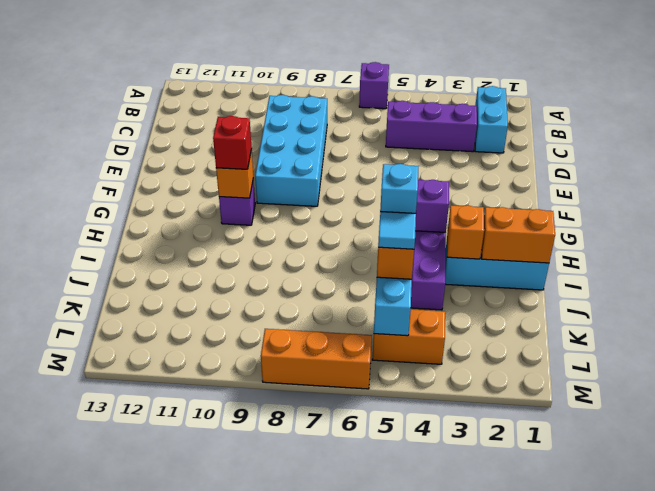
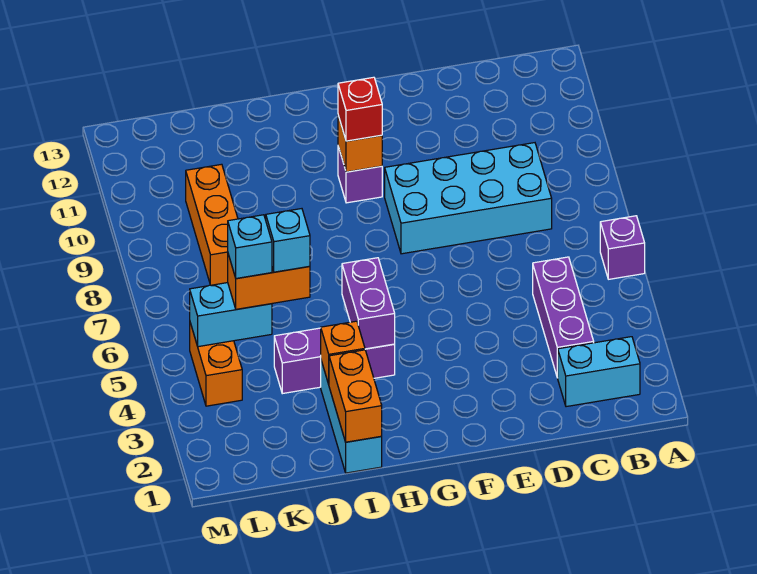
cyan 1x1 tile [378,211,416,249] -> cyan 1x1 brick [228,215,272,279]
orange 1x3 brick [261,329,372,389] -> orange 1x3 brick moved to [186,164,238,285]

